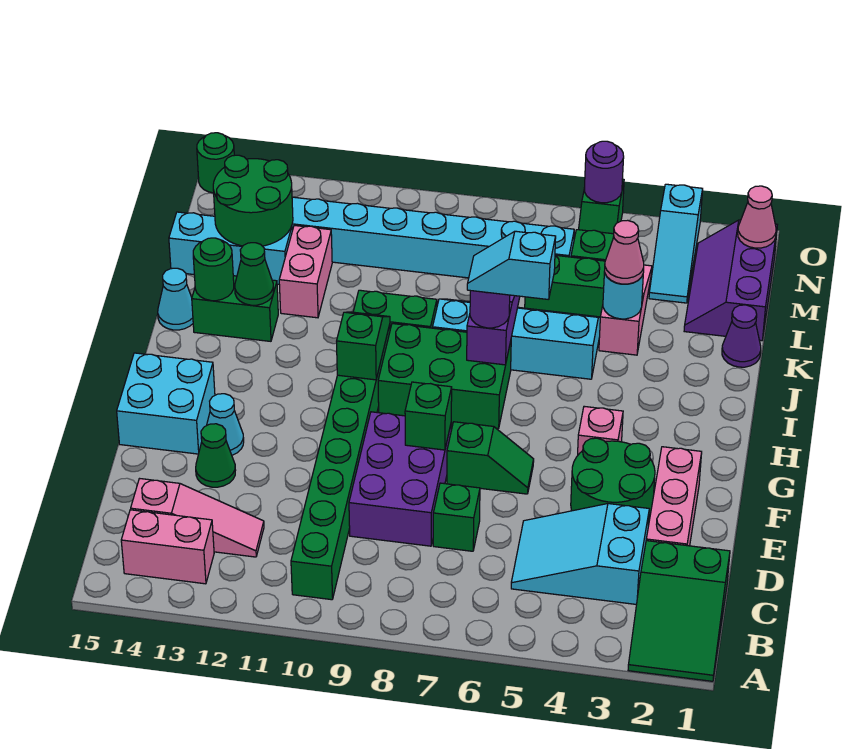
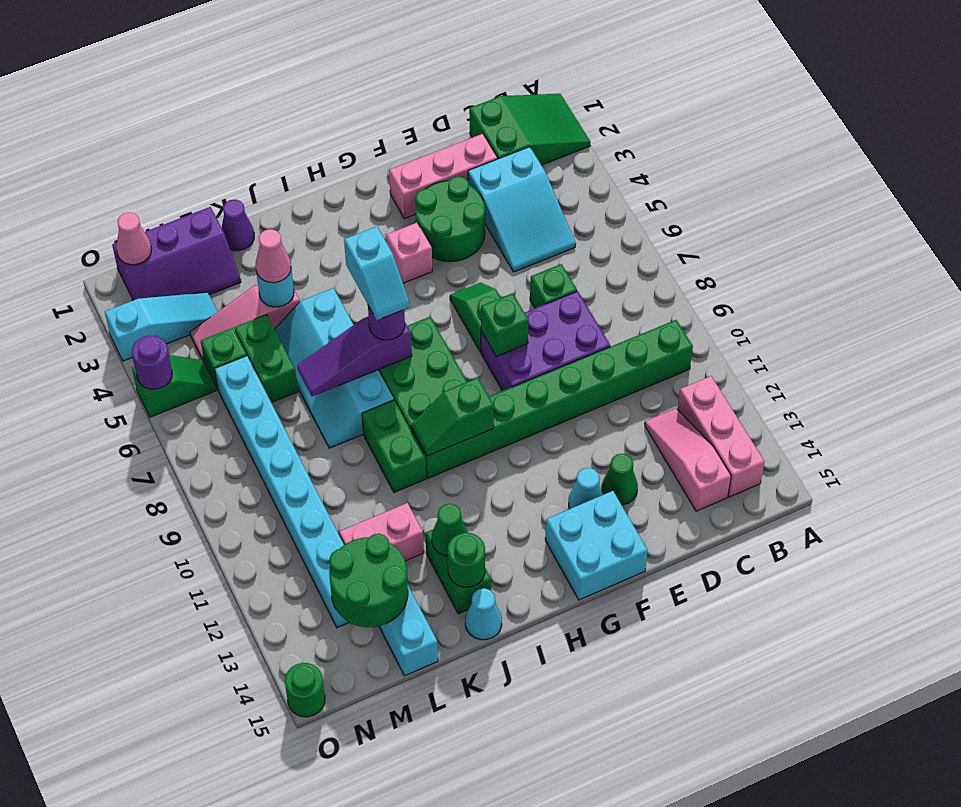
pink 1x2 brick [121,510,214,584] -> pink 1x3 brick [677,376,765,497]

